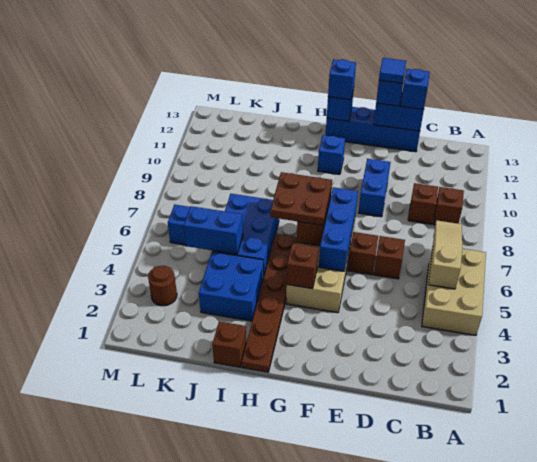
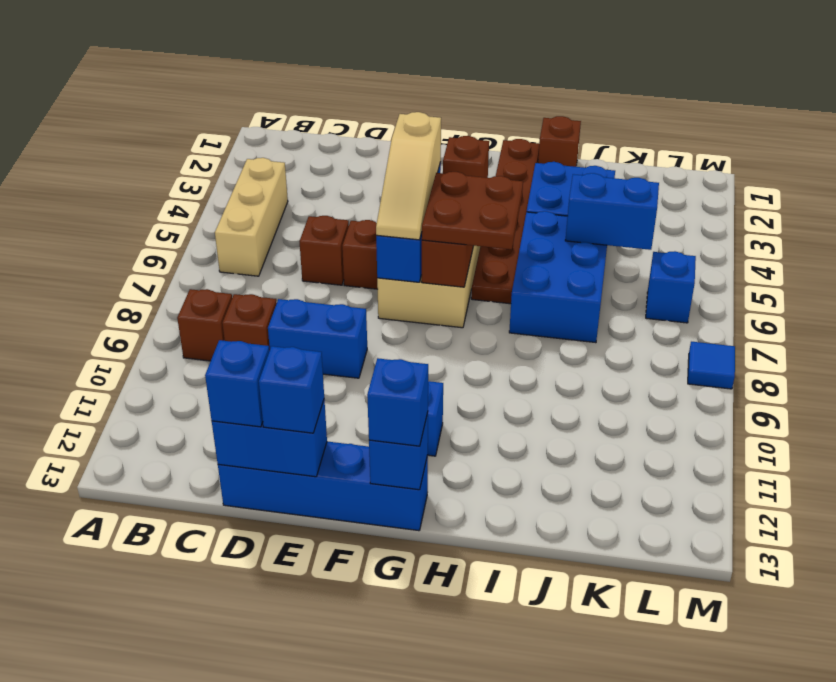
tan 2x3 brick [422,247,486,335] -> tan 1x3 brick [215,158,288,276]
tan 1x3 slope [429,220,462,289] -> tan 1x3 slope moved to [376,112,441,240]
blue 1x2 brick [358,159,391,217] -> blue 1x2 brick turned to [268,299,367,378]
blue 1x1 tile [379,58,406,83] -> blue 1x1 tile moved to [688,342,735,389]
brown 1x1 round brick [148,266,177,306] -> none

